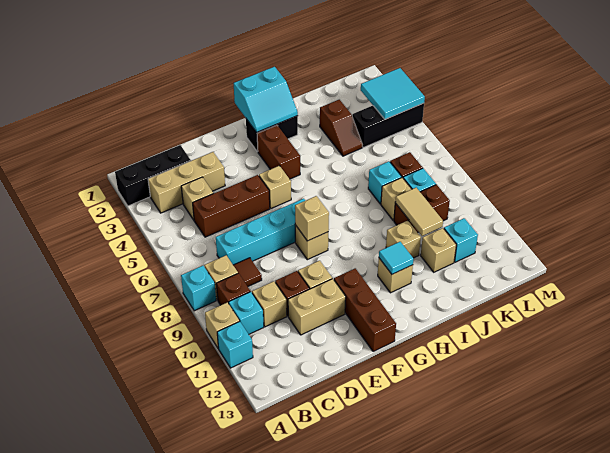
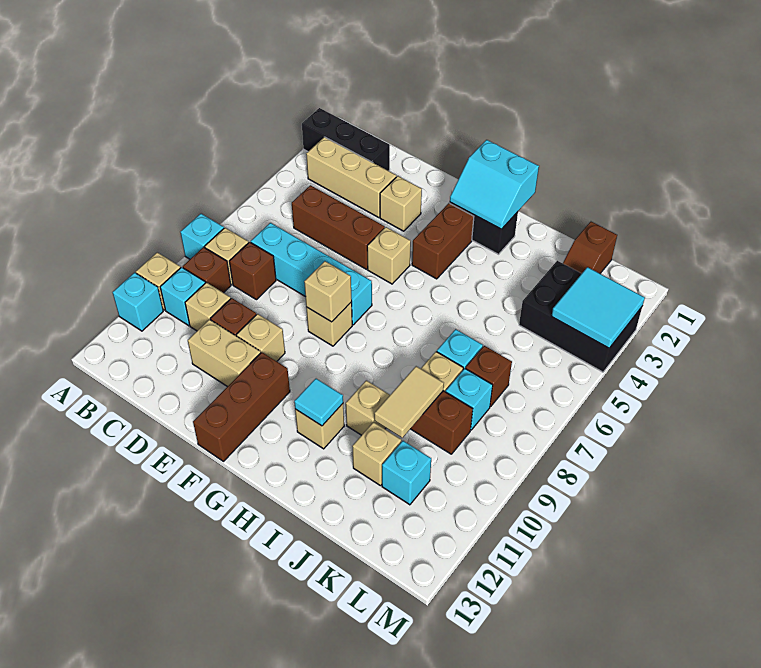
tan 1x1 brick [181,177,213,220] -> tan 1x1 brick moved to [380,176,422,231]
brown 1x1 tile [233,258,262,287] -> brown 1x1 brick [229,242,276,300]
brown 1x2 slope [320,99,362,156] -> brown 1x2 slope moved to [563,222,617,273]
black 1x3 brick [352,103,424,147] -> black 2x3 brick [519,261,642,372]

